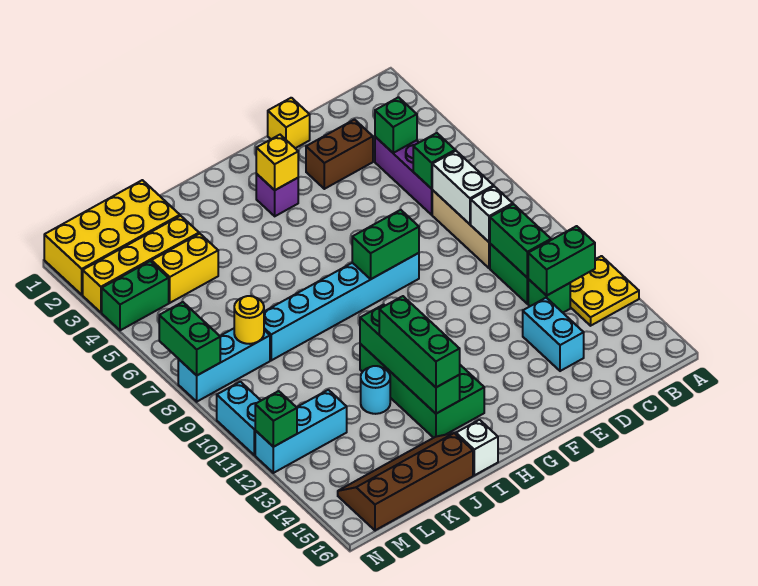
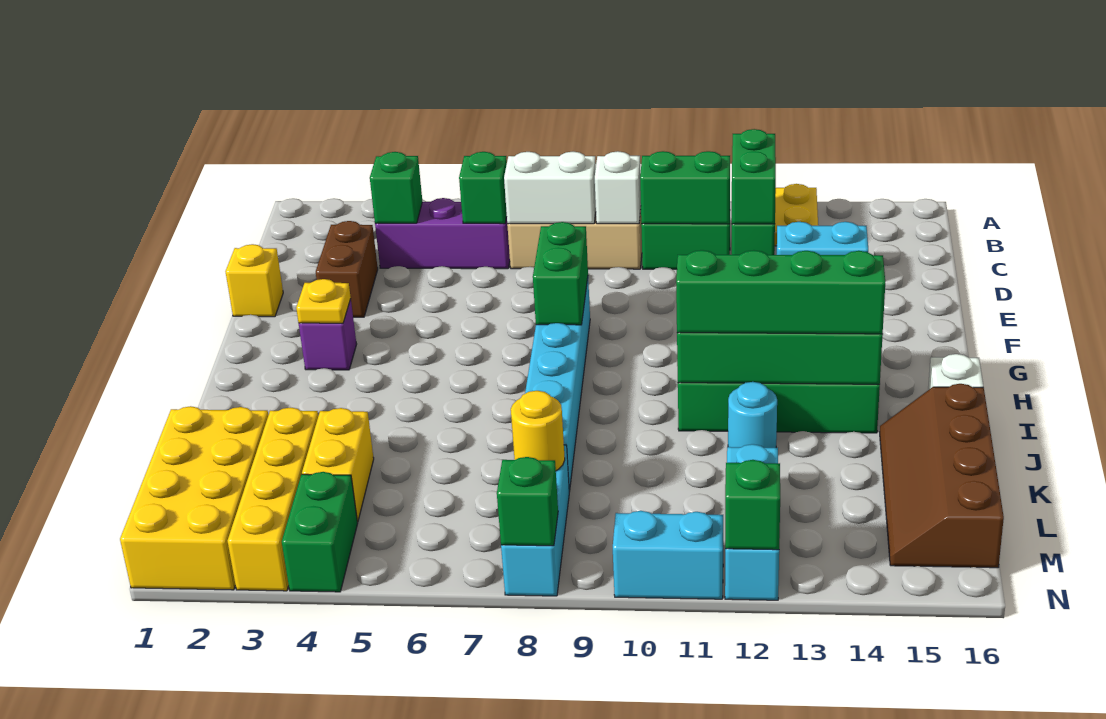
yellow 1x1 brick [256,135,298,190] -> yellow 1x1 plate [296,279,351,323]
green 1x3 brick [379,296,460,387] -> green 1x4 brick [676,250,885,334]
green 1x2 brick [159,302,220,375] -> green 1x1 brick [497,457,558,546]

